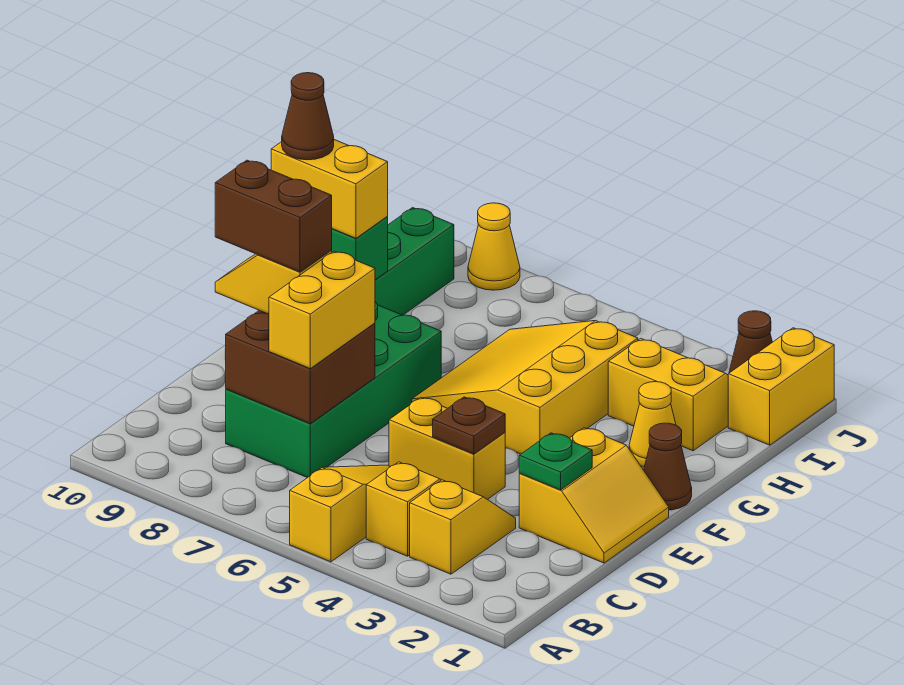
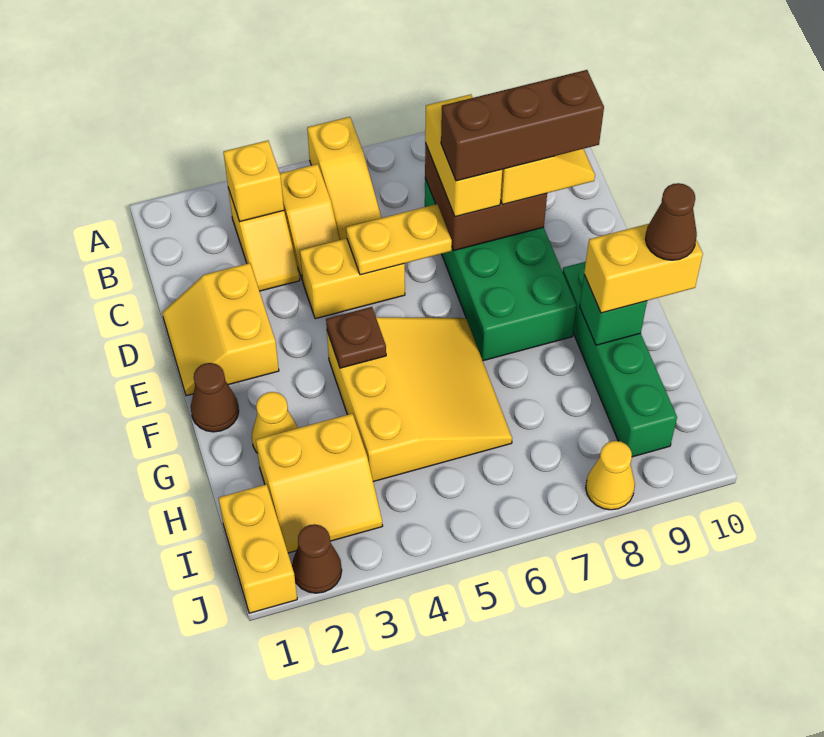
none -> yellow 1x1 brick [223,140,284,222]
green 1x1 plate [519,433,592,490] -> none
brown 1x1 plate [433,397,505,454] -> brown 1x1 plate moved to [326,307,386,368]
none -> yellow 1x2 plate [346,204,452,275]
brown 1x2 brick [215,160,332,272] -> brown 1x3 brick [441,70,604,181]

